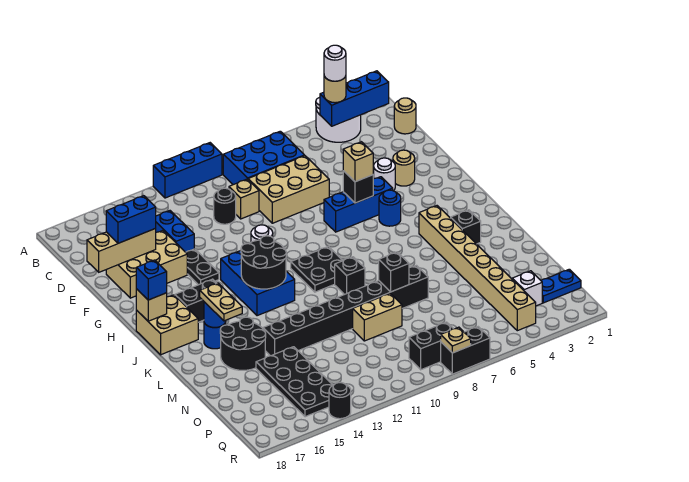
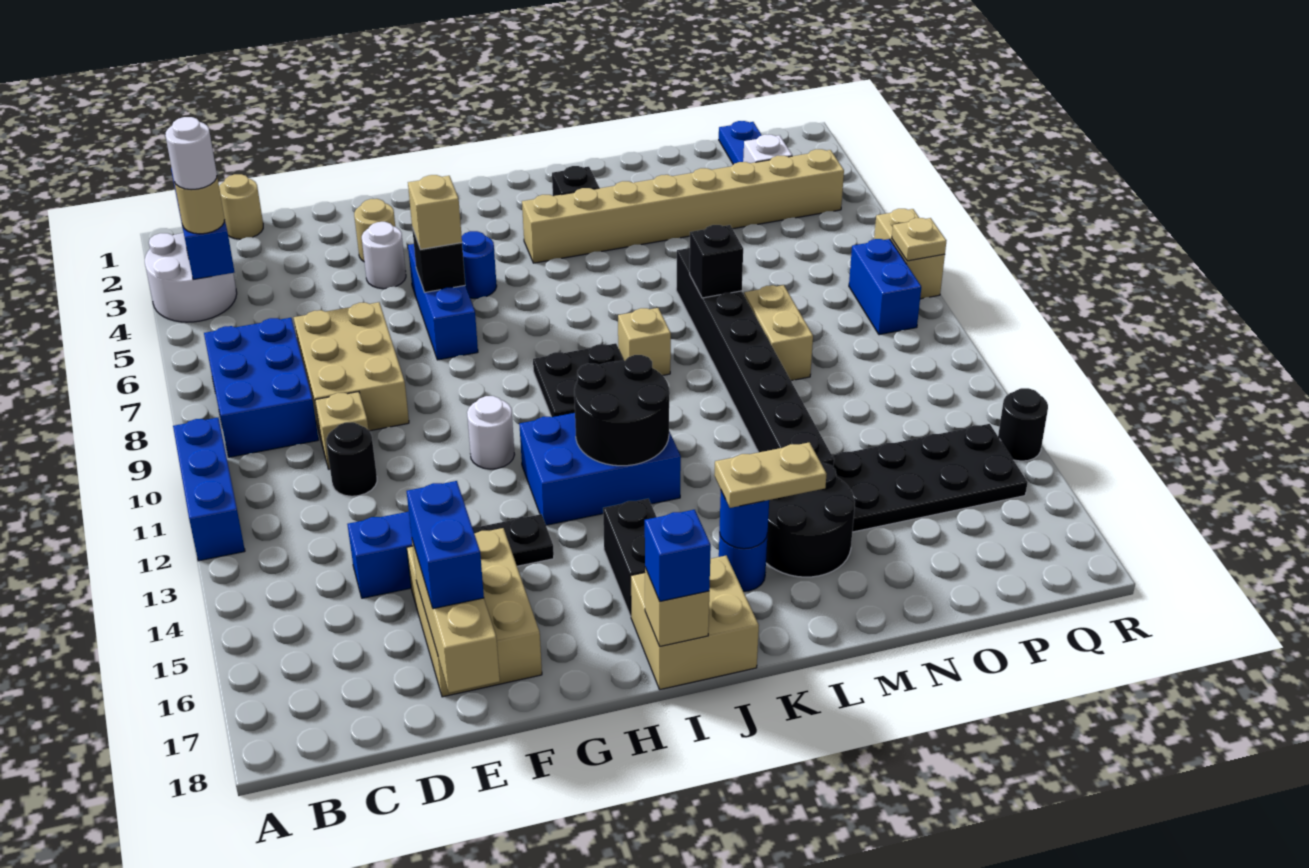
black 1x1 brick [335,257,365,295] -> tan 1x1 brick [618,308,671,376]
black 1x2 brick [409,322,453,370] -> blue 1x2 brick [849,239,921,335]
black 1x2 brick [441,327,490,374] -> tan 1x2 brick [874,209,945,299]

